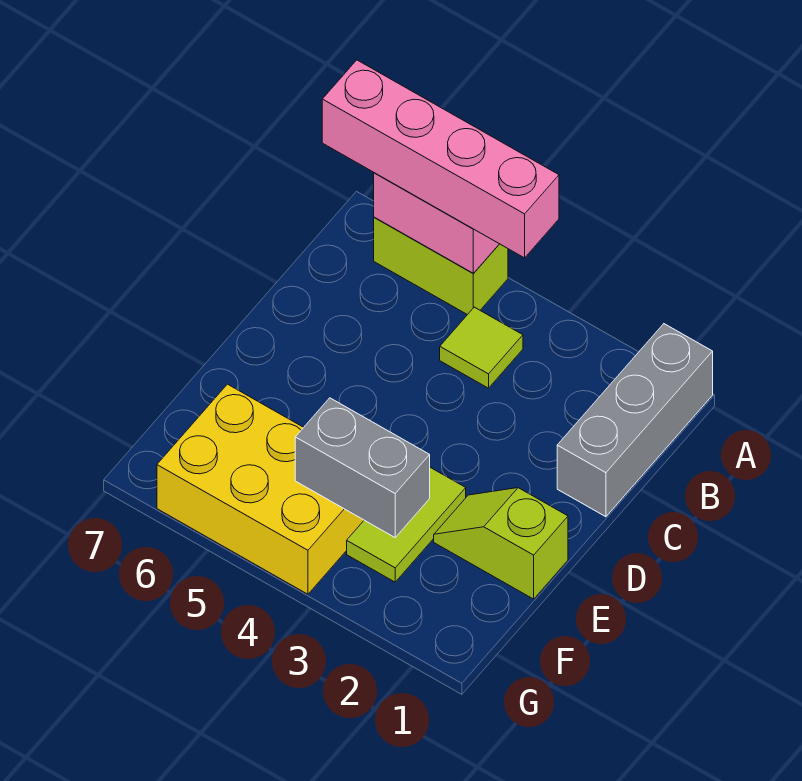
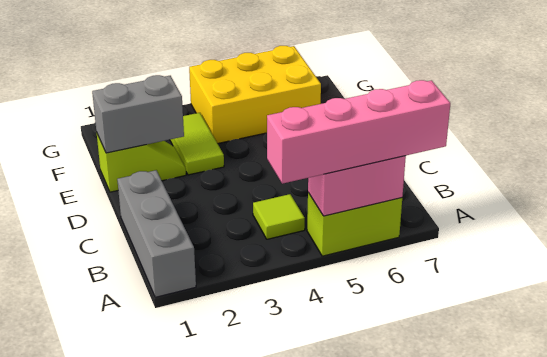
grey 1x2 brick [295,398,430,537] -> grey 1x2 brick moved to [92,75,184,153]

